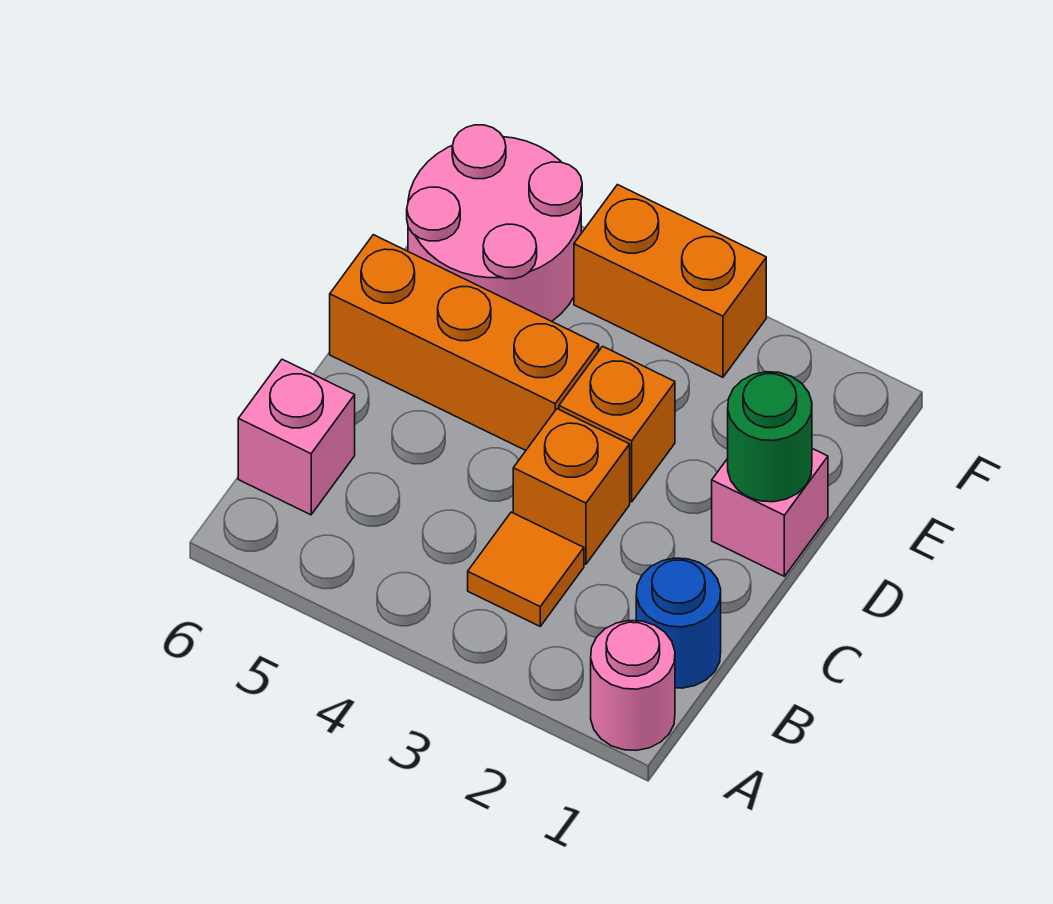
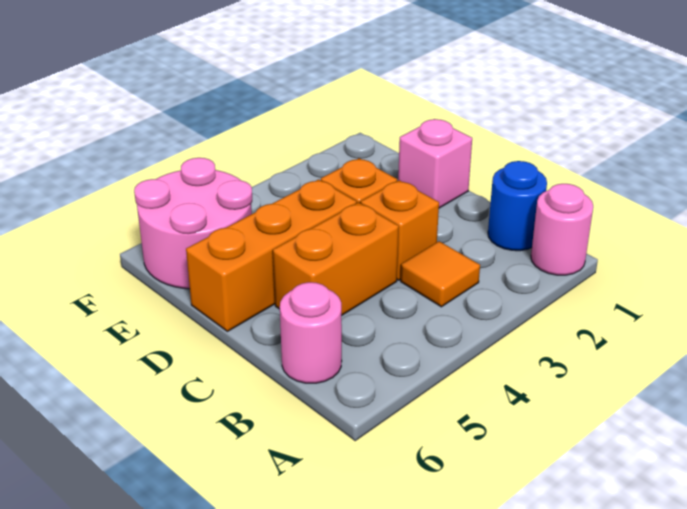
pink 1x1 brick [238,359,355,515] -> pink 1x1 round brick [280,282,342,383]
green 1x1 round brick [728,372,812,502] -> none
orange 1x2 brick [574,185,766,377] -> orange 1x2 brick moved to [273,202,399,316]

